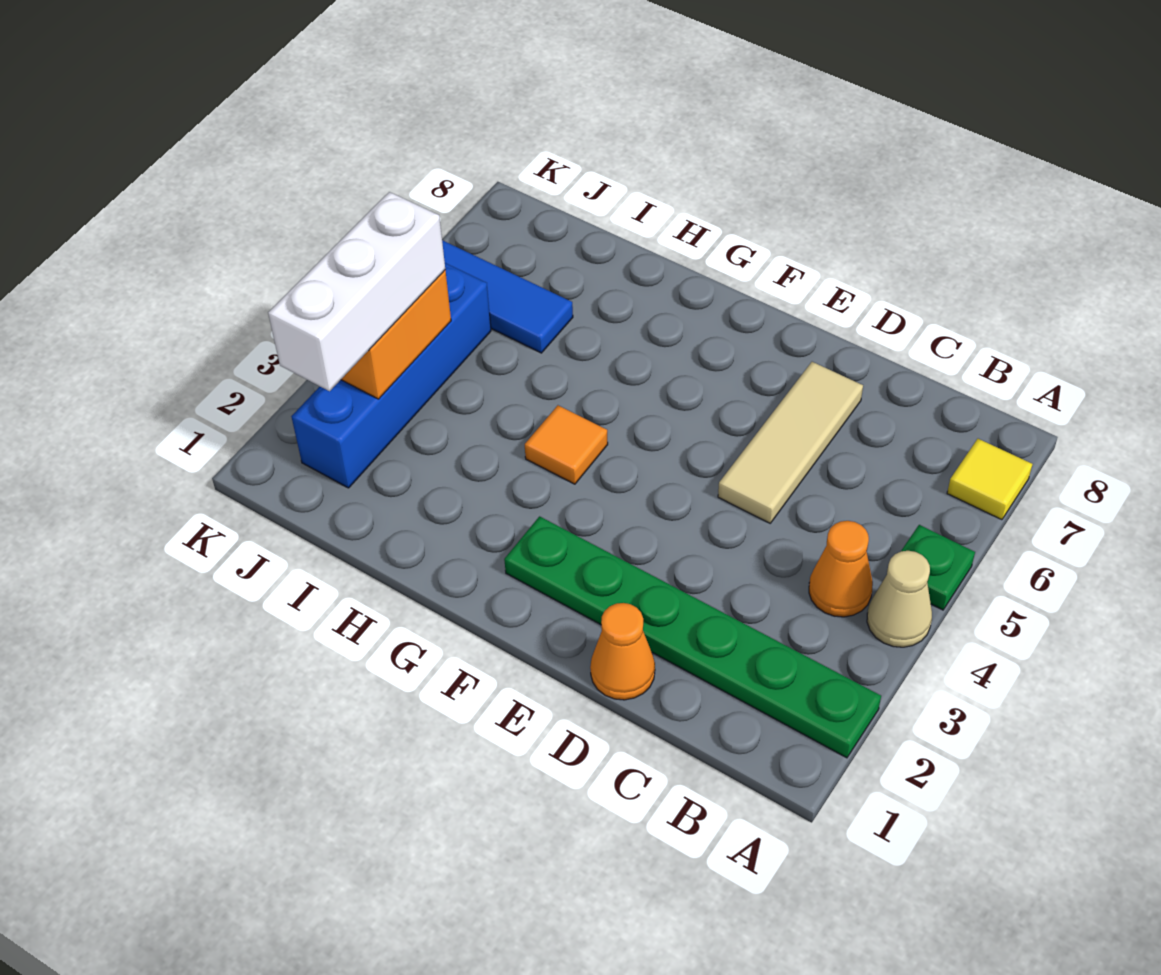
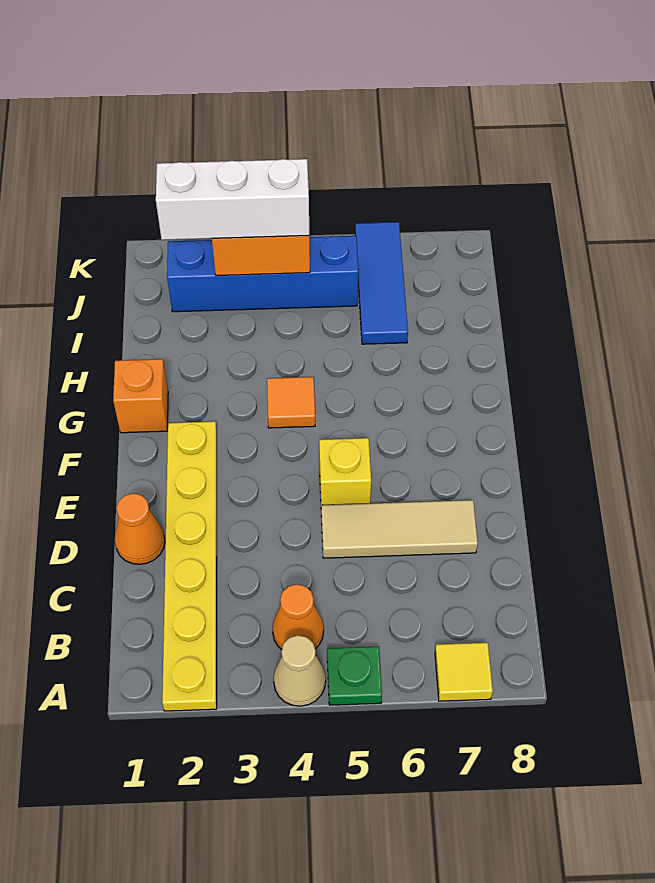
green 1x6 plate [504,516,881,758] -> yellow 1x6 plate [162,421,217,711]
none -> yellow 1x1 brick [319,438,371,505]
none -> orange 1x1 brick [113,359,168,433]

